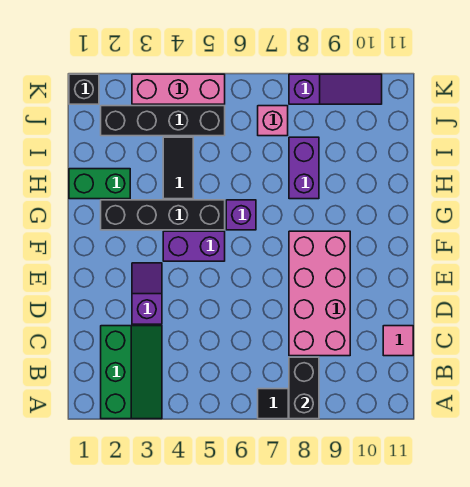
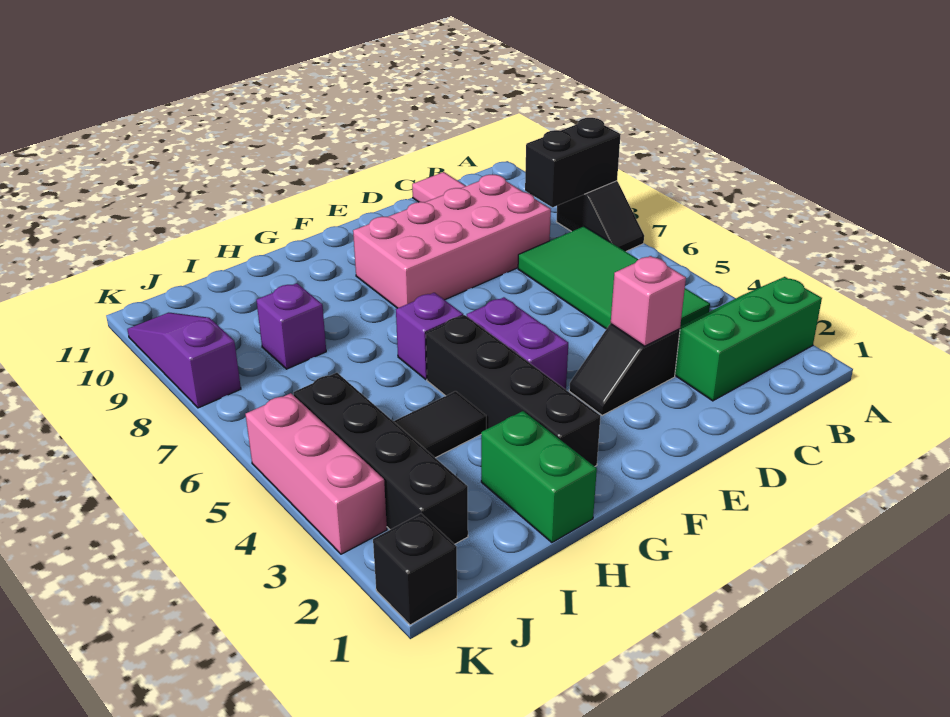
none -> green 2x4 tile [518,226,710,329]
purple 1x2 slope [132,263,162,324] -> black 1x2 slope [569,324,680,415]
purple 1x2 brick [289,137,319,199] -> purple 1x1 brick [256,283,326,369]
pink 1x1 brick [258,106,288,136] -> pink 1x1 brick moved to [611,256,686,346]

